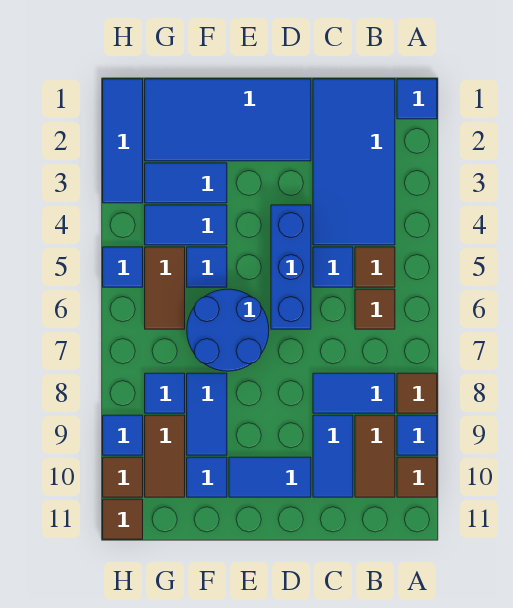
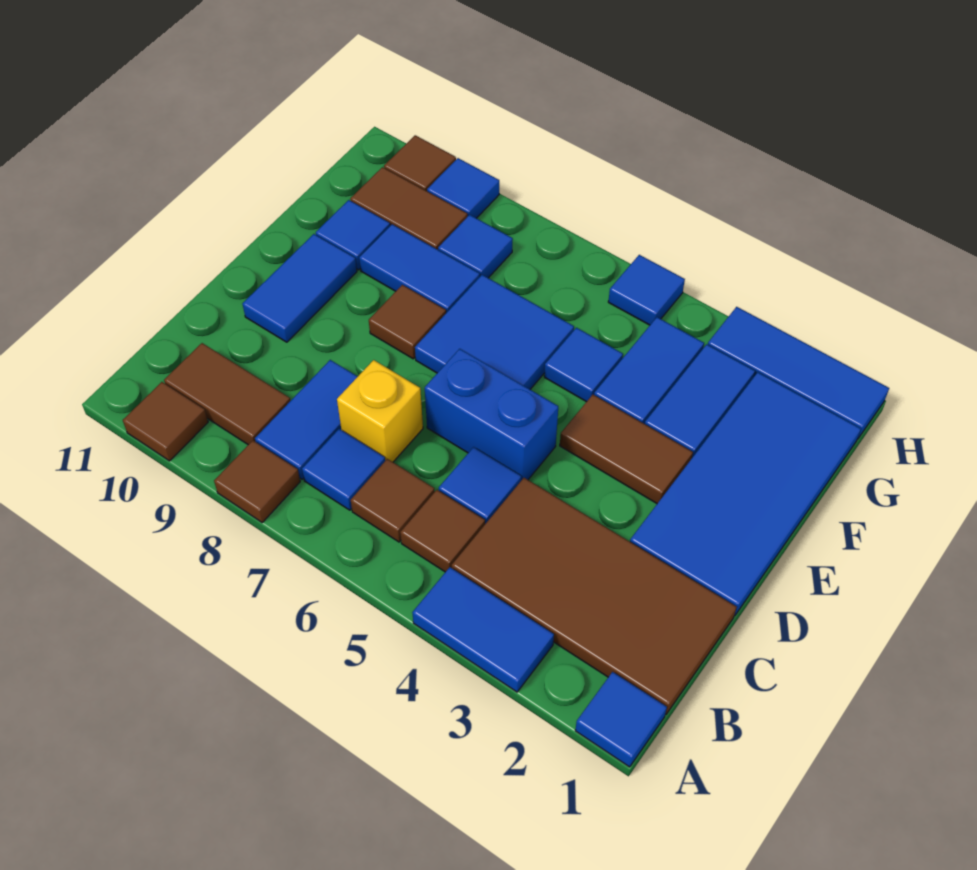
blue 1x1 tile [397,415,437,455] -> blue 1x1 tile moved to [302,429,385,510]
blue 2x4 tile [313,79,395,245] -> brown 2x4 tile [452,478,737,714]
none -> yellow 1x1 brick [337,360,423,462]
blue 1x2 tile [313,415,353,497] -> blue 1x2 tile moved to [412,567,554,692]
blue 1x3 brick [271,205,311,329] -> blue 1x2 brick [425,349,558,480]
blue 2x2 round brick [187,289,269,371] -> blue 2x2 tile [415,275,574,389]
brown 1x2 tile [145,247,185,329] -> brown 1x2 tile moved to [560,395,693,504]
brown 1x1 tile [103,499,143,539] -> brown 1x1 tile moved to [369,285,446,359]

